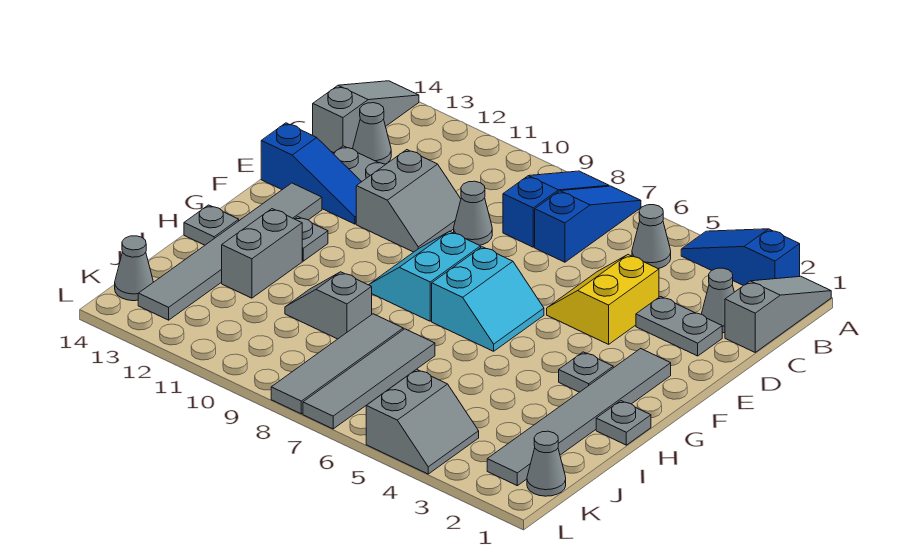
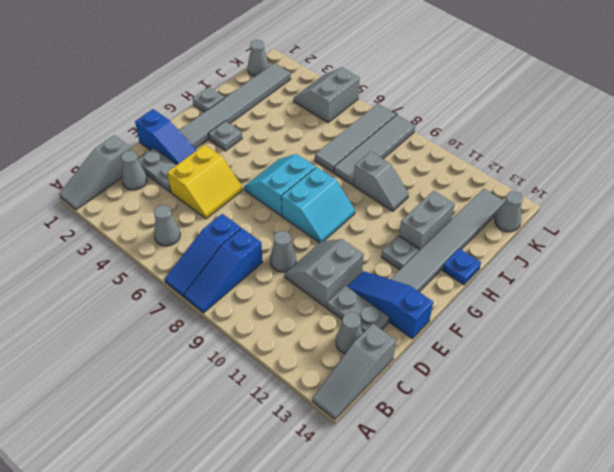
blue 1x3 slope [681,229,800,286] -> blue 1x3 slope moved to [135,109,197,164]
grey 1x1 plate [184,205,239,245] -> blue 1x1 plate [442,248,481,285]

